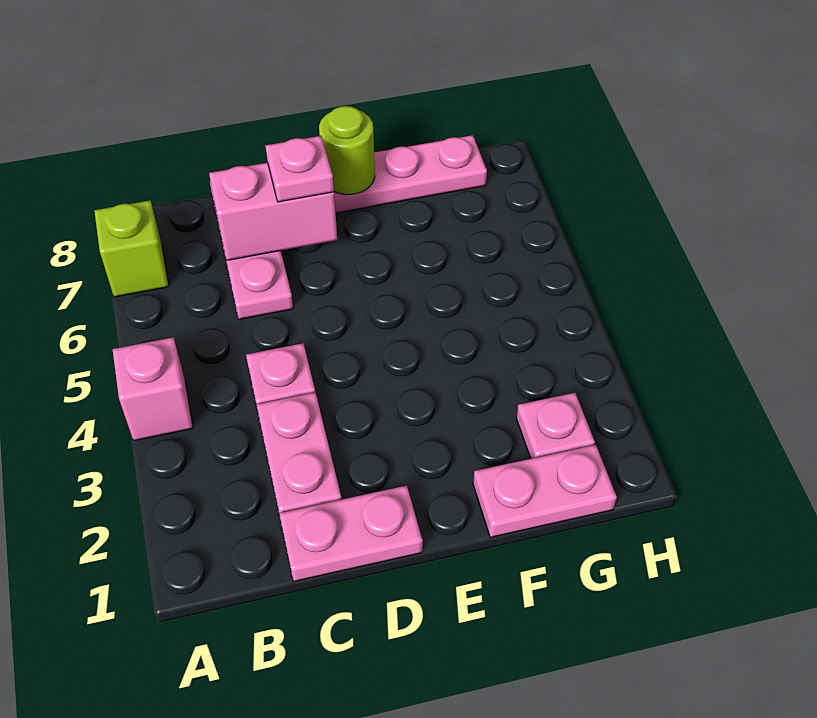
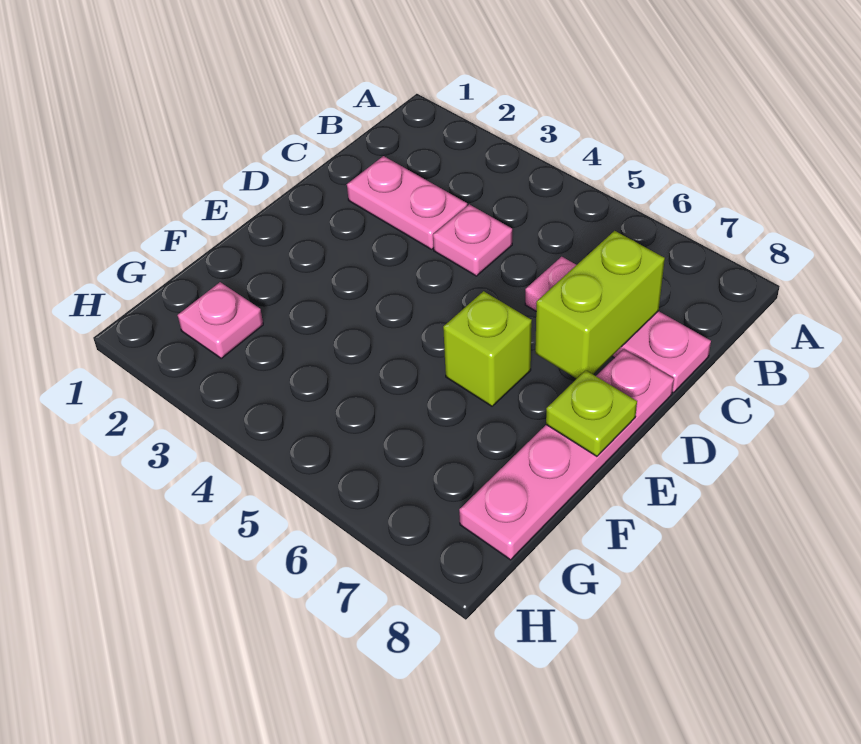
pink 1x1 brick [112,337,193,440] -> none
lime 1x1 brick [94,200,169,297] -> lime 1x1 brick moved to [443,291,532,406]
pink 1x2 plate [279,486,423,582] -> none
pink 1x2 brick [209,163,337,261] -> lime 1x2 brick [535,231,665,379]
pink 1x1 plate [265,136,334,202] -> none
lime 1x1 round brick [319,106,375,195] -> lime 1x1 plate [546,370,637,456]
pink 1x2 plate [473,445,617,537] -> none

